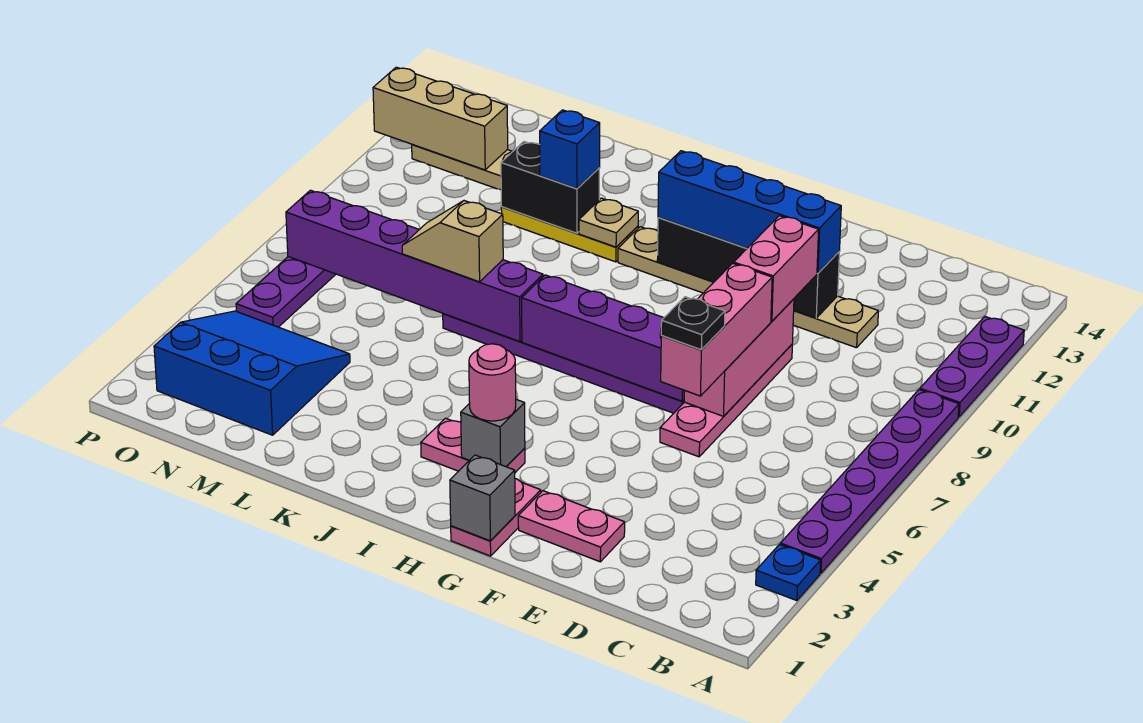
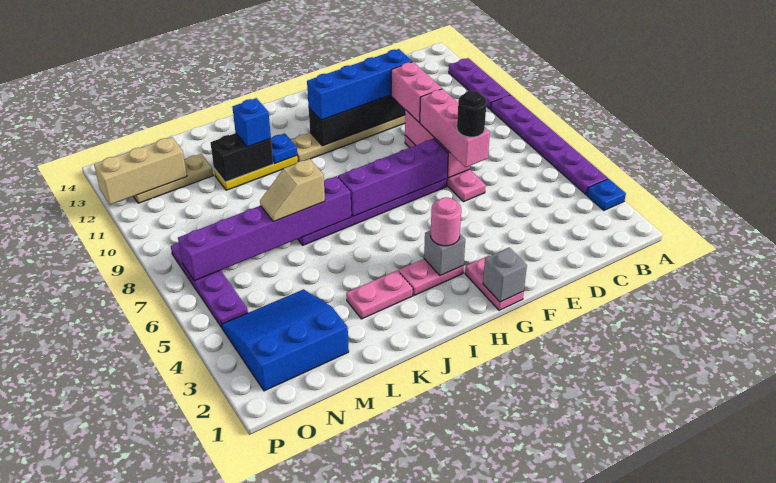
pink 1x2 plate [518,491,625,562] -> pink 1x2 plate moved to [346,271,413,319]
black 1x1 plate [661,297,725,350] -> black 1x1 round brick [457,90,487,137]
tan 1x1 plate [579,198,638,247] -> blue 1x1 plate [271,133,297,163]

